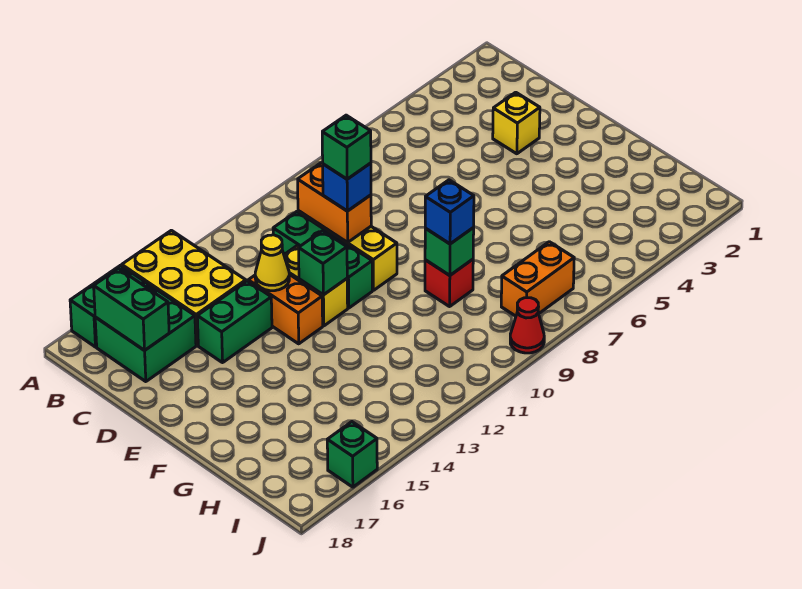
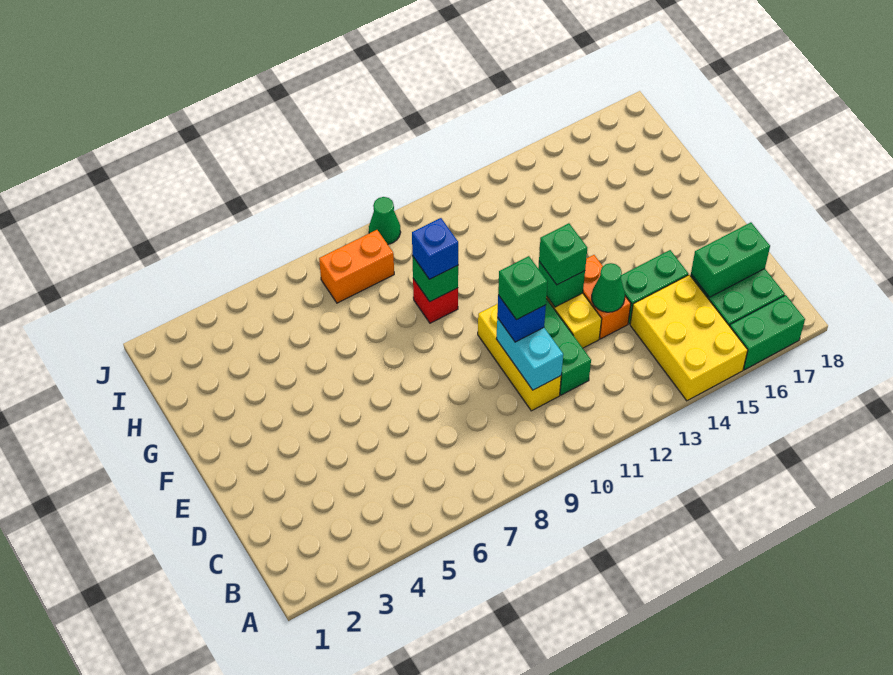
green 1x2 brick [94,269,169,350] -> green 1x2 brick turned to [691,222,770,297]
orange 1x2 brick [298,163,371,243] -> cyan 1x2 brick [496,318,563,390]
yellow 1x1 brick [493,92,540,154] -> none
yellow 1x1 cone [255,235,289,291] -> green 1x1 cone [592,263,625,312]
red 1x1 cone [510,298,544,353] -> green 1x1 cone [369,197,401,244]
green 1x1 brick [327,422,377,487] -> green 1x1 brick moved to [539,223,587,285]

